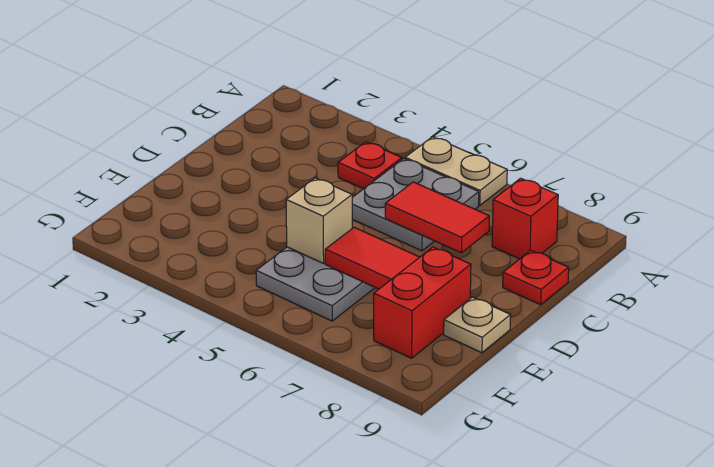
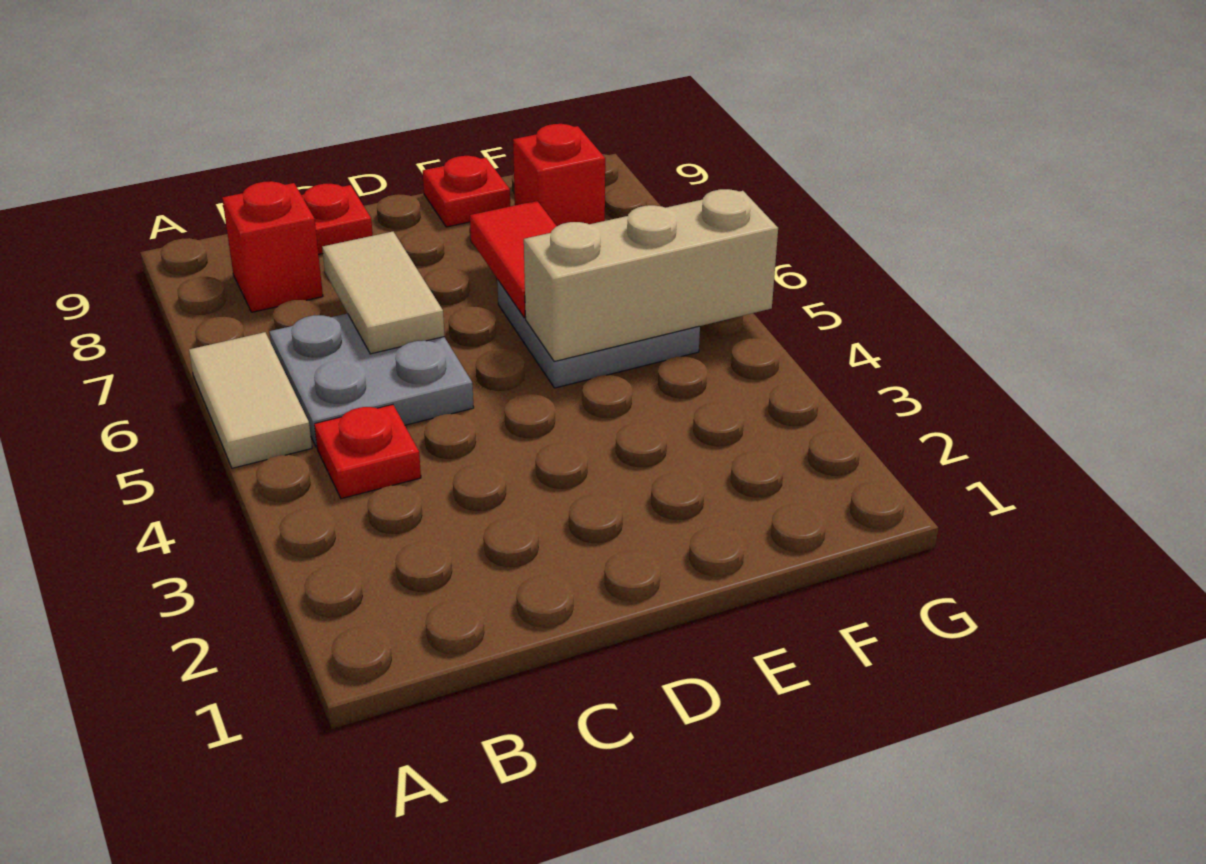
tan 1x2 plate [405,137,507,206] -> tan 1x2 tile [189,332,312,468]
red 1x2 tile [385,182,489,253] -> tan 1x2 tile [322,232,445,354]
tan 1x1 brick [286,178,352,264] -> tan 1x3 brick [524,189,778,362]
red 1x2 brick [374,247,471,358] -> red 1x1 brick [513,124,605,226]
tan 1x1 plate [444,297,511,353] -> red 1x1 plate [423,156,510,227]

